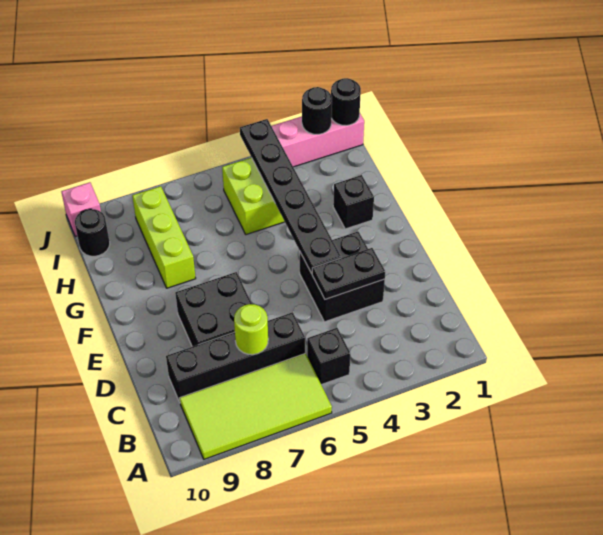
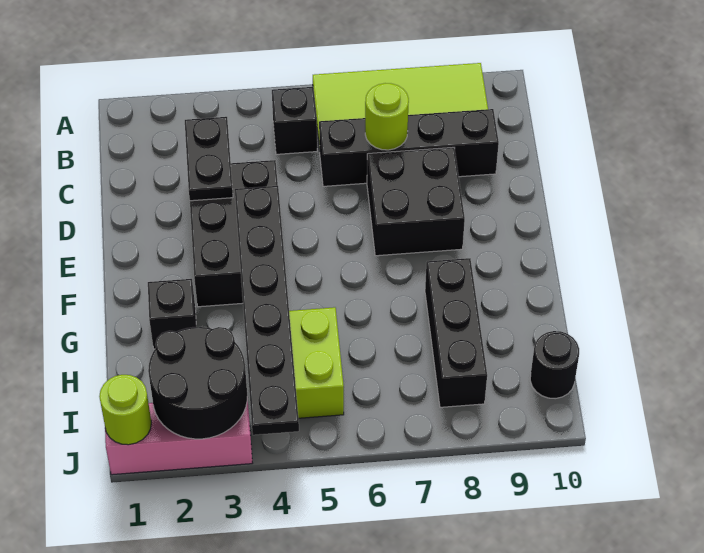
black 2x2 brick [300,232,385,322] -> black 2x3 brick [190,160,278,307]
black 1x2 plate [312,248,385,299] -> black 1x2 plate turned to [185,117,233,201]
lime 1x3 brick [132,186,196,288] -> black 1x3 brick [425,258,487,407]
black 1x1 round brick [331,78,361,126] -> lime 1x1 round brick [99,375,151,445]
black 1x1 round brick [302,87,332,134] -> black 2x2 round brick [148,327,247,439]
pink 1x1 brick [61,182,101,237] -> none

